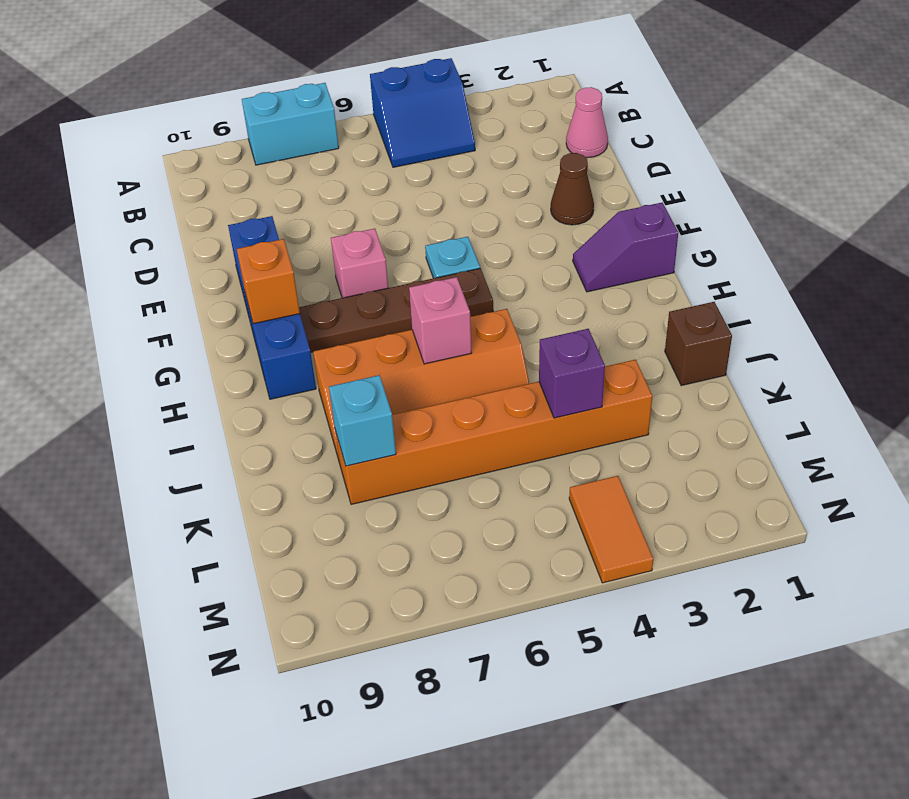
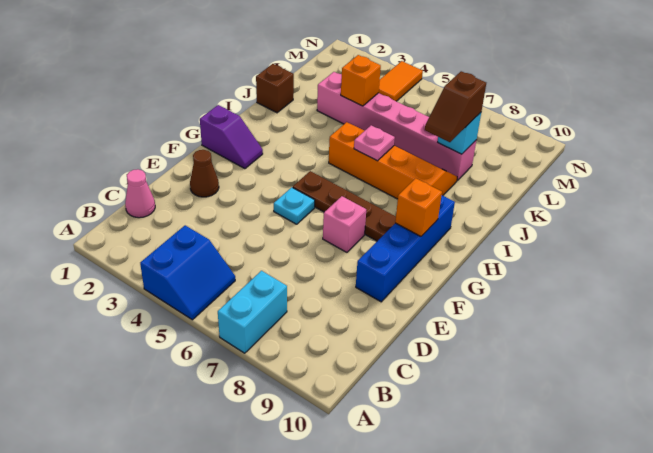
blue 2x2 slope [370,58,475,167] -> blue 2x2 slope turned to [140,225,235,320]
cyan 1x2 brick [242,83,339,165] -> cyan 1x2 brick turned to [218,271,287,353]
pink 1x1 brick [409,277,471,364] -> pink 1x1 plate [354,125,395,161]
none -> brown 1x2 slope [425,71,486,142]
orange 1x6 brick [335,360,652,504] -> pink 1x6 brick [317,72,476,181]
purple 1x1 brick [539,329,605,418] -> orange 1x1 brick [341,55,381,106]

